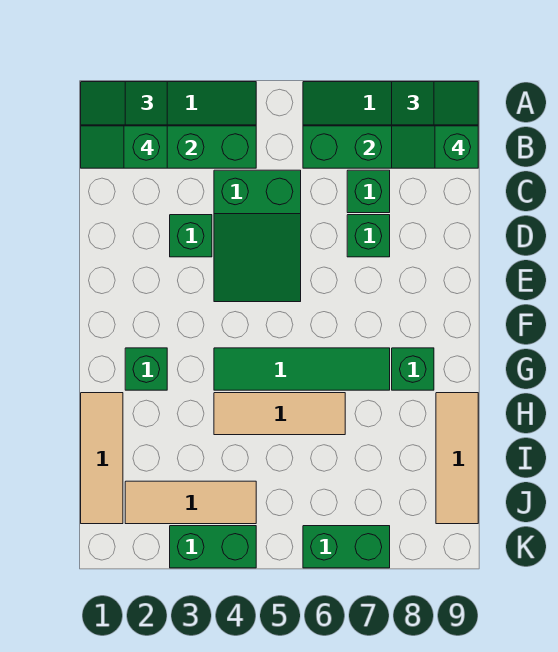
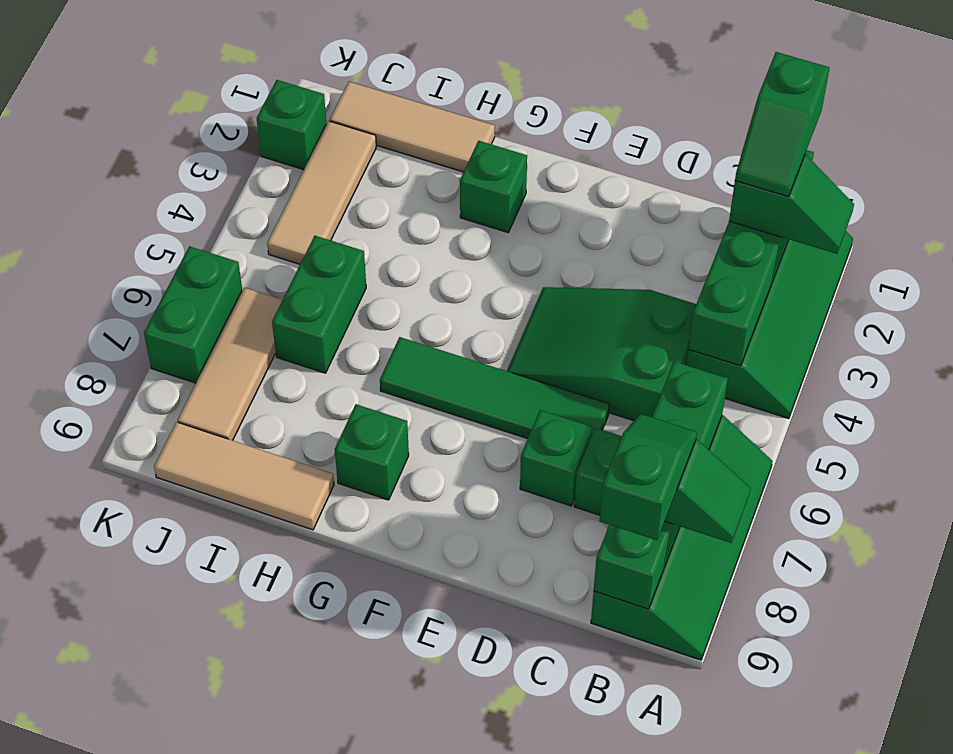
green 1x2 slope [81,126,167,168] -> green 1x2 slope turned to [735,52,829,197]
green 1x1 brick [170,215,212,257] -> green 1x1 brick moved to [257,80,327,170]
green 1x4 tile [214,348,390,390] -> green 1x4 tile turned to [380,337,609,439]
tan 1x3 tile [214,393,345,435] -> tan 1x3 tile moved to [178,288,282,440]
green 1x2 brick [170,526,256,568] -> green 1x2 brick moved to [272,236,366,373]

